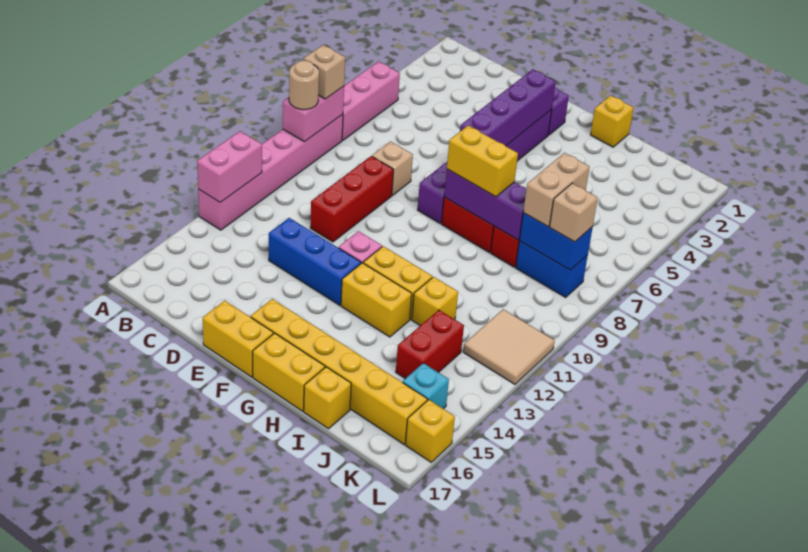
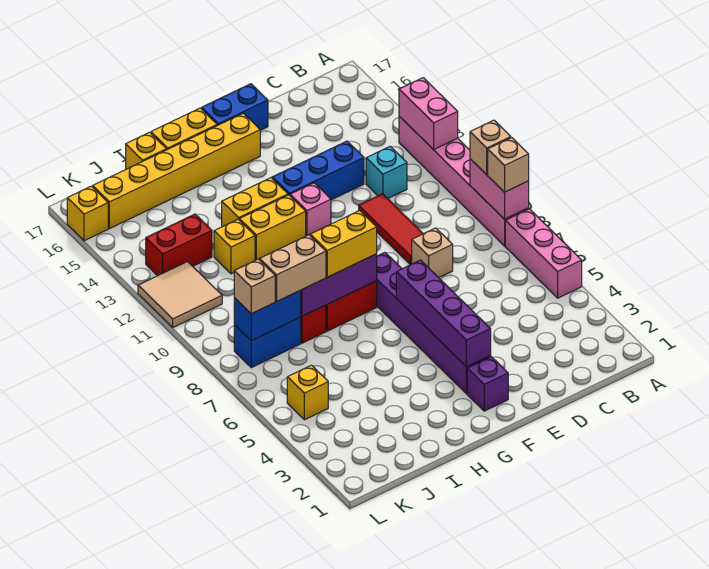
tan 1x1 round brick [289,61,319,110] -> tan 1x1 brick [470,120,511,175]
red 1x3 brick [310,156,393,242] -> red 1x3 tile [359,194,423,265]
yellow 1x2 brick [203,301,273,377] -> blue 1x2 brick [202,84,268,130]
yellow 1x1 brick [591,95,634,147] -> yellow 1x1 brick moved to [287,365,328,420]
tan 1x2 brick [523,153,590,227] -> tan 1x2 brick turned to [260,235,326,302]
red 1x2 brick [396,310,464,379] -> red 1x2 brick turned to [146,214,212,276]
cyan 1x1 brick [403,363,449,409] -> cyan 1x1 brick moved to [366,146,407,199]

